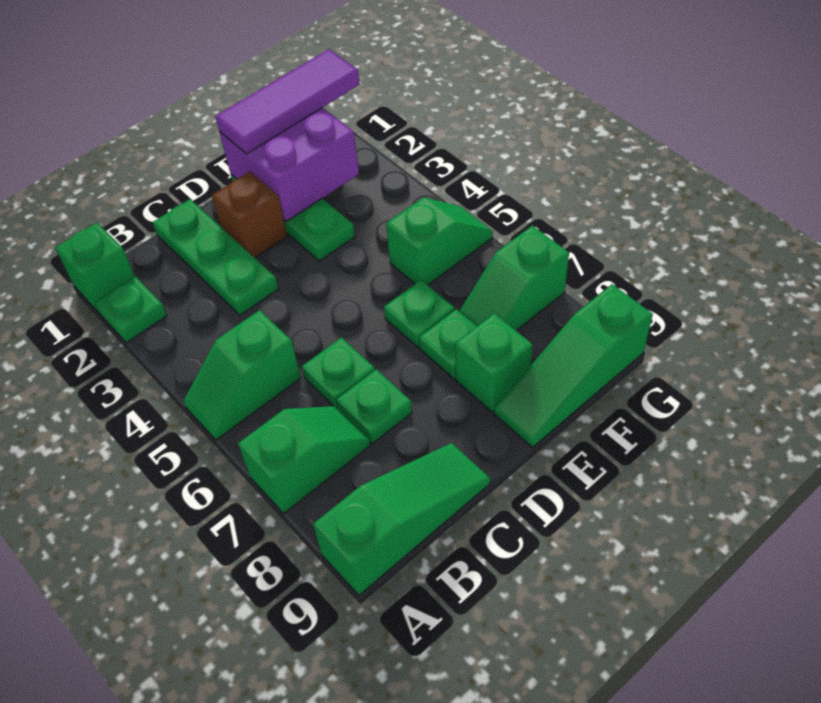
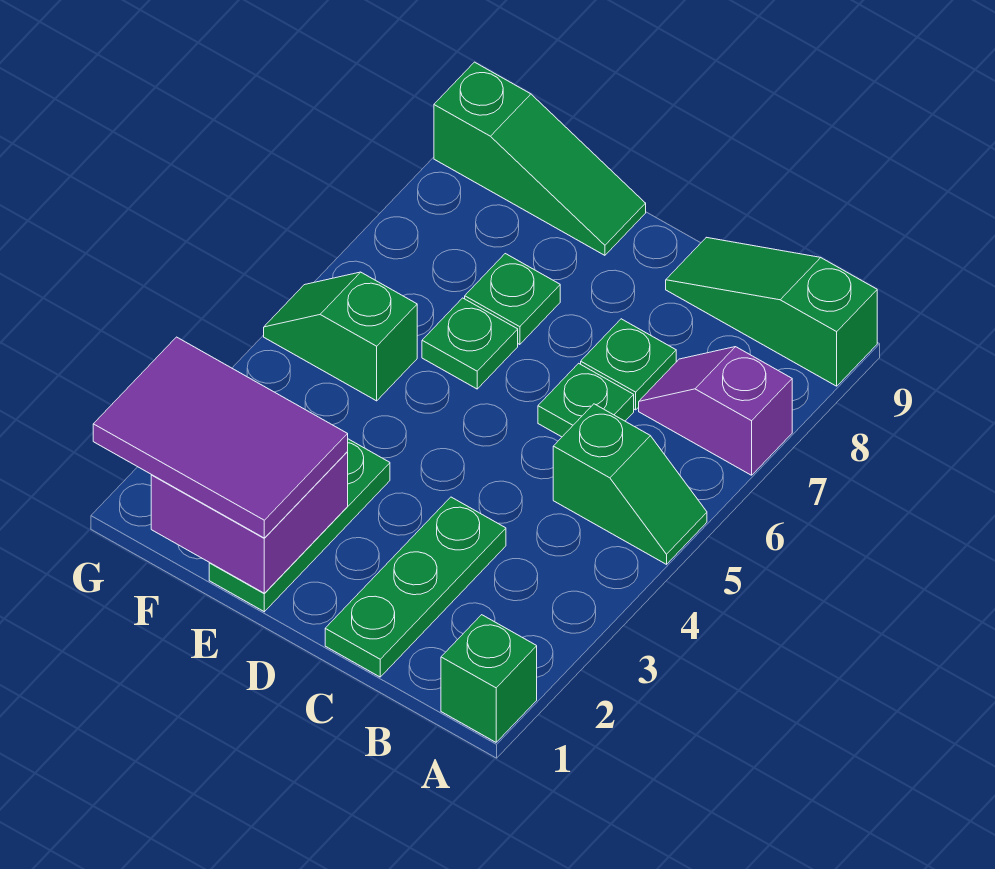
green 1x1 plate [95,277,167,343] -> none
green 1x2 slope [238,406,370,514] -> purple 1x2 slope [639,347,792,475]
brown 1x1 brick [212,172,287,258] -> none
purple 1x3 tile [215,49,360,154] -> purple 2x3 tile [93,337,348,538]
green 1x1 brick [455,313,533,412] -> none
green 1x2 slope [459,226,569,331] -> none

